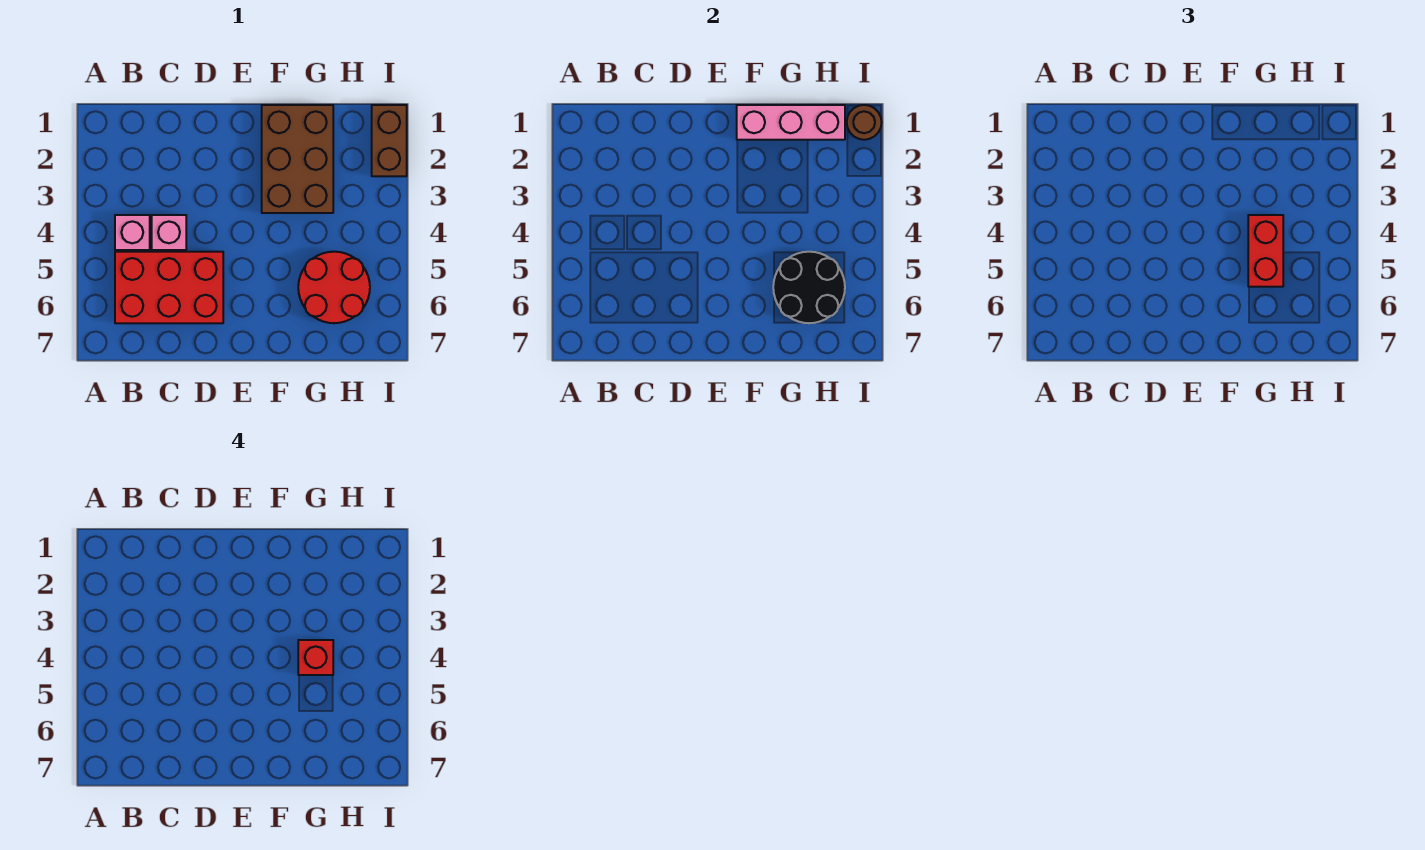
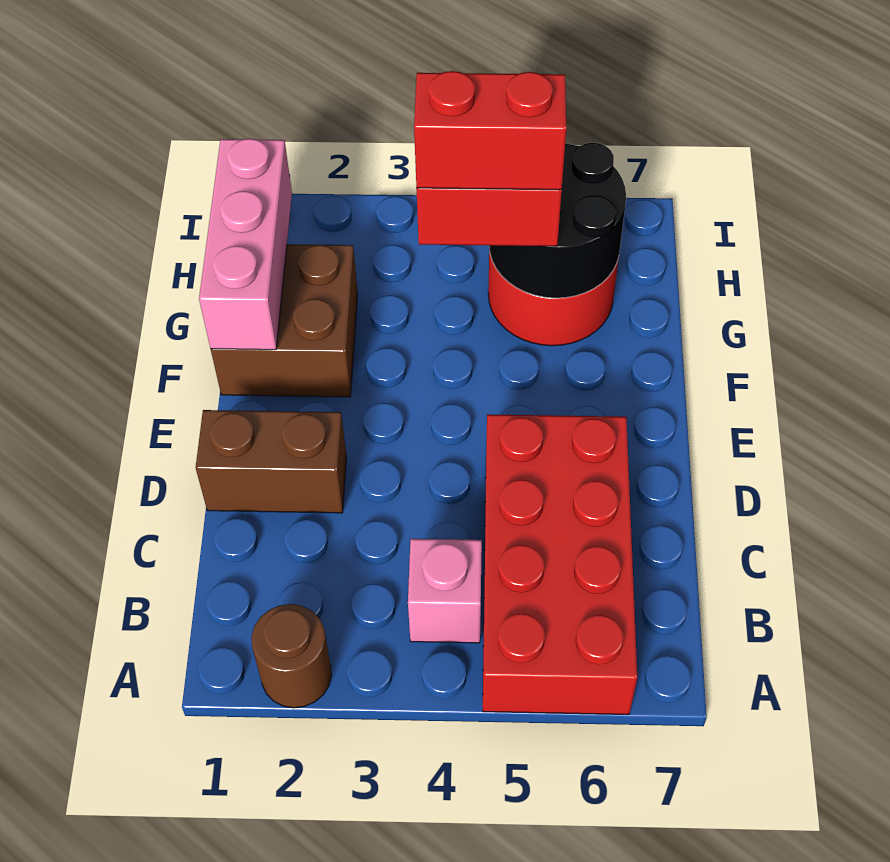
red 2x3 brick [115,252,223,323] -> red 2x4 brick [483,414,637,714]
pink 1x1 brick [152,215,186,250] -> none
brown 2x3 brick [262,105,333,213] -> brown 2x2 brick [211,244,358,397]
red 1x1 brick [298,640,333,675] -> red 1x2 brick [414,71,566,190]
brown 1x2 brick [372,105,407,176] -> brown 1x2 brick moved to [196,410,346,513]
brown 1x1 round brick [847,105,882,140] -> brown 1x1 round brick moved to [251,604,331,708]

